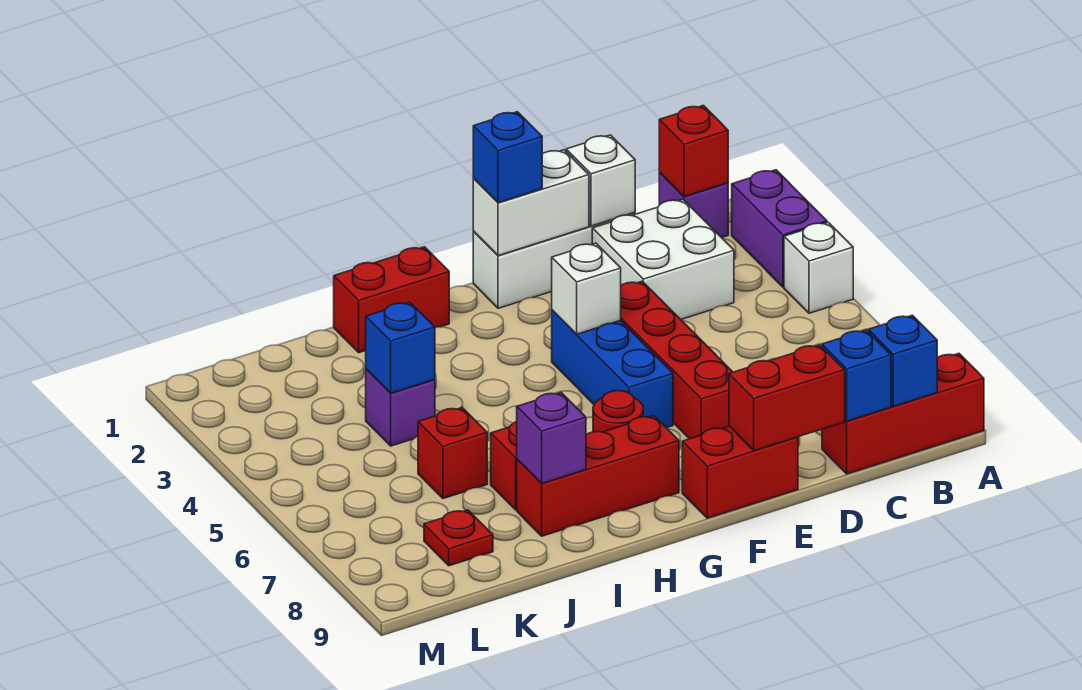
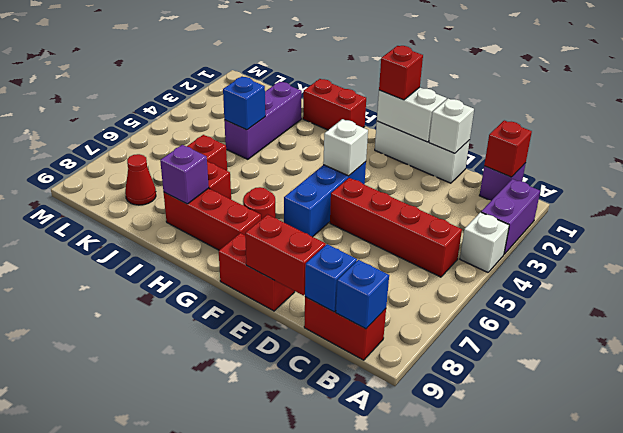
red 1x3 brick [822,353,984,474] -> red 1x2 brick [304,297,386,360]
white 2x2 brick [592,199,734,319] -> none
red 1x4 brick [620,281,732,439] -> red 1x4 brick turned to [330,178,462,277]
blue 1x1 brick [473,112,542,203] -> red 1x1 brick [379,46,423,100]
purple 1x1 brick [366,369,435,446] -> purple 1x3 brick [224,82,302,159]
red 1x1 plate [424,510,493,566] -> red 1x1 cone [125,154,156,205]

